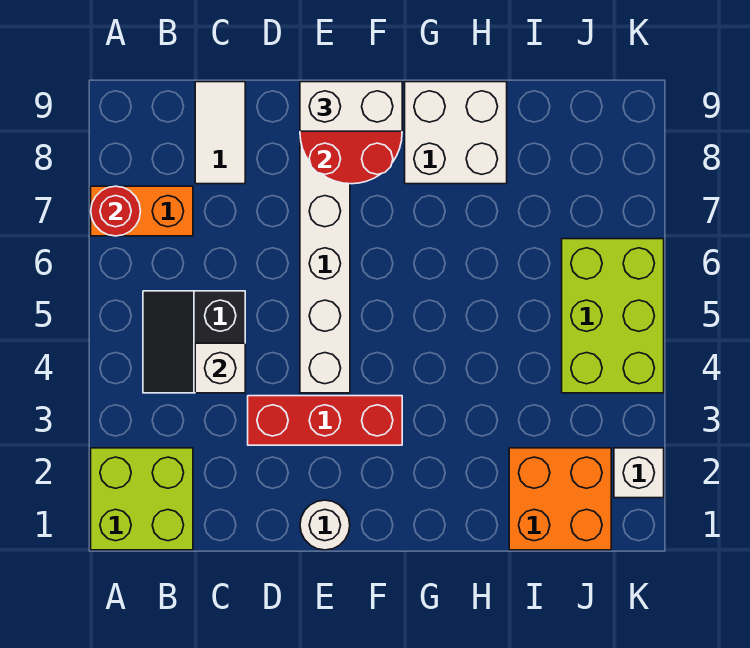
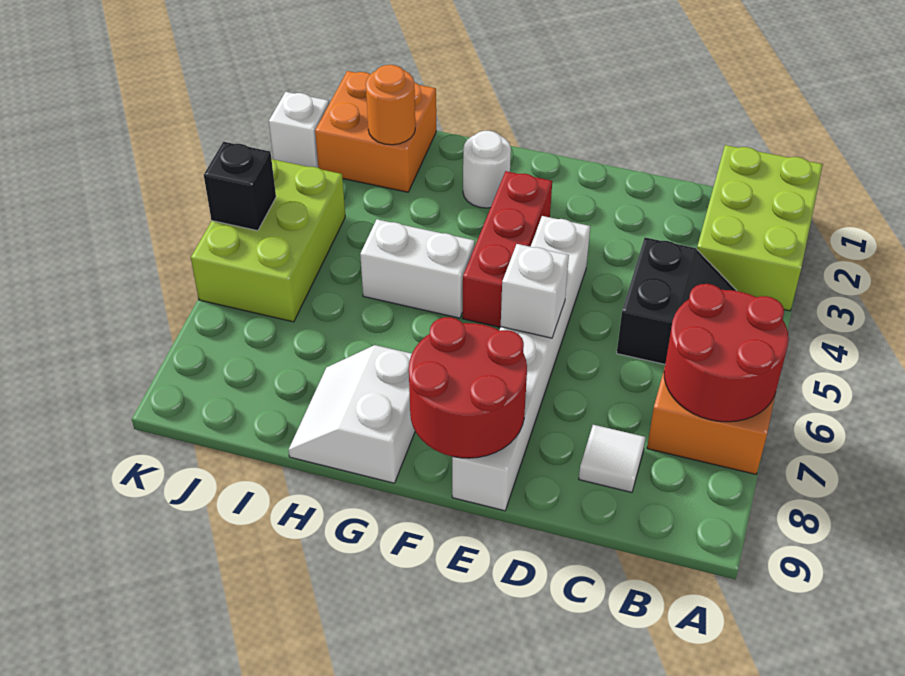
lime 2x2 brick [91,448,193,550] -> lime 2x3 brick [697,145,823,311]
red 1x1 round brick [91,186,141,236] -> red 2x2 round brick [664,284,789,422]
white 1x1 brick [195,343,245,393] -> white 1x1 brick moved to [501,244,569,338]
white 1x2 tile [195,82,245,184] -> white 1x1 tile [579,425,646,492]
red 1x3 brick [248,396,402,445] -> red 1x3 brick turned to [463,171,552,327]
white 1x1 round brick [300,500,350,550] -> white 1x1 round brick moved to [463,131,511,208]
white 1x2 brick [300,82,402,131] -> white 1x2 brick moved to [360,219,475,318]
white 2x2 brick [405,82,507,184] -> white 2x2 slope [289,345,415,483]
none -> orange 1x1 round brick [366,65,415,145]
none -> black 1x1 brick [204,142,276,231]

